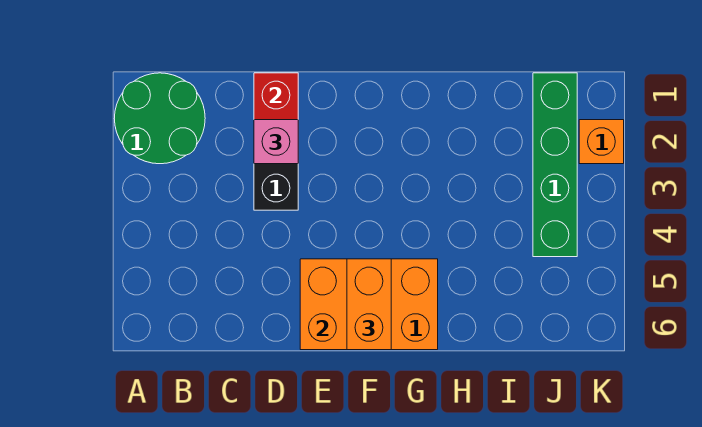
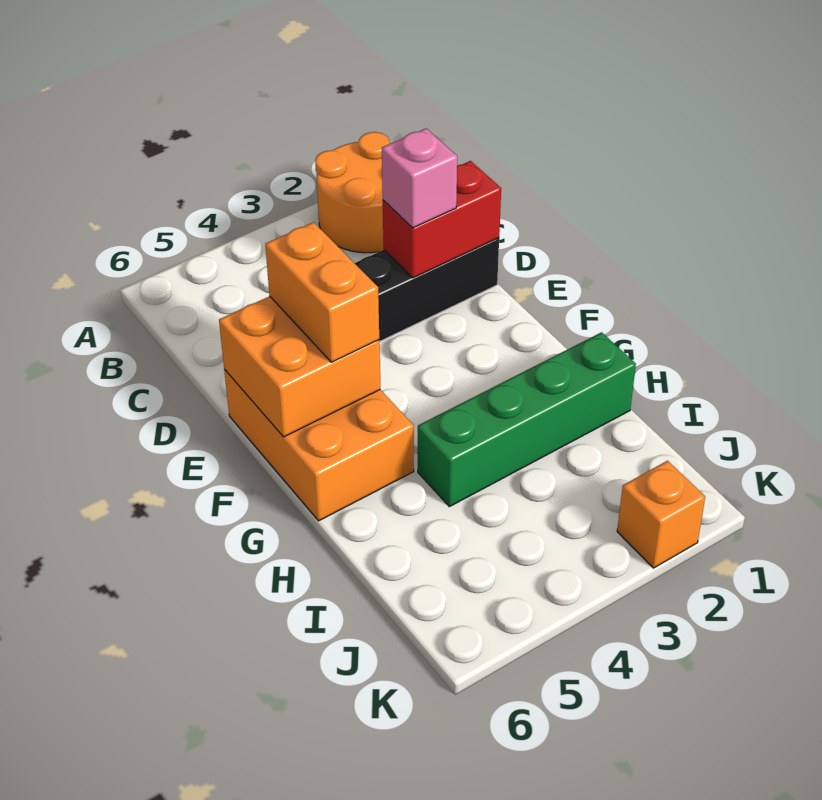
green 2x2 round brick [114,73,205,164] -> orange 2x2 round brick [315,132,389,253]
orange 1x2 brick [347,259,391,350] -> orange 1x2 brick turned to [265,222,379,362]
green 1x4 brick [533,73,577,257] -> green 1x4 brick moved to [418,332,636,507]

